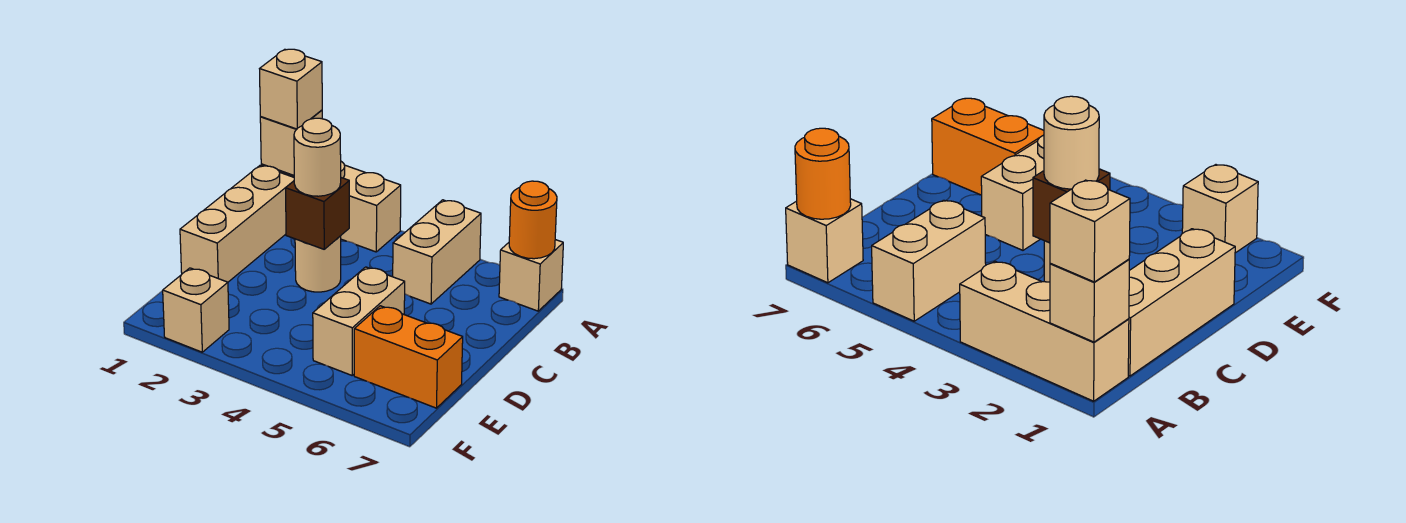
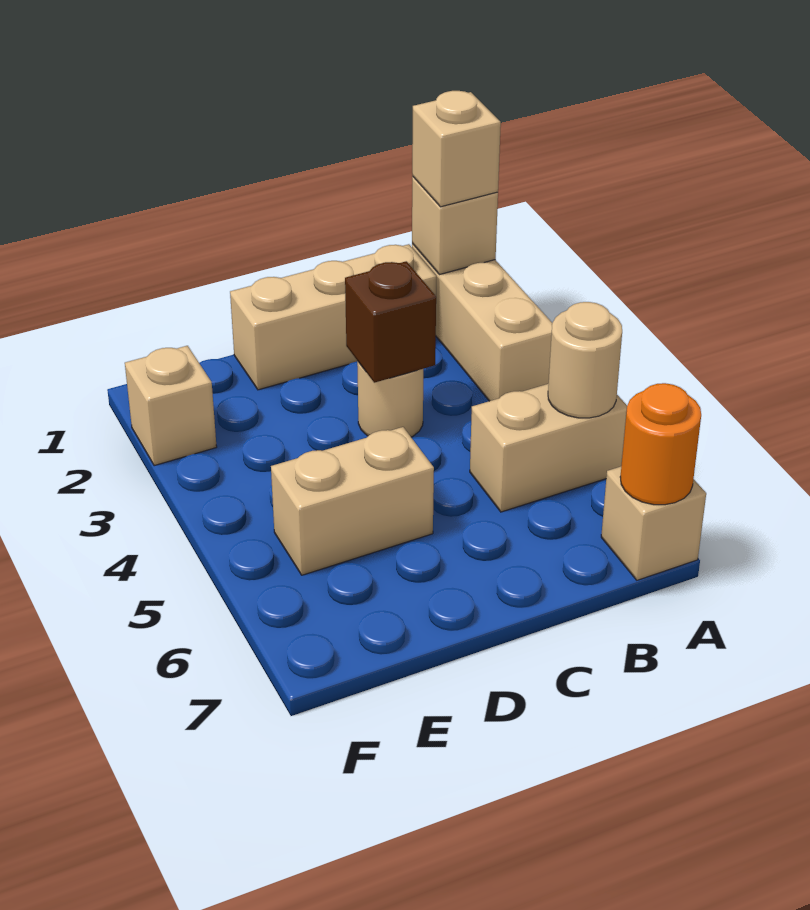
tan 1x1 round brick [294,118,341,196] -> tan 1x1 round brick moved to [548,302,622,418]
orange 1x2 brick [354,306,463,408] -> none

